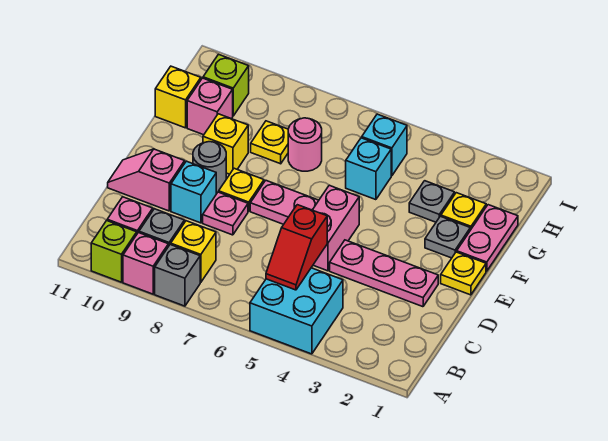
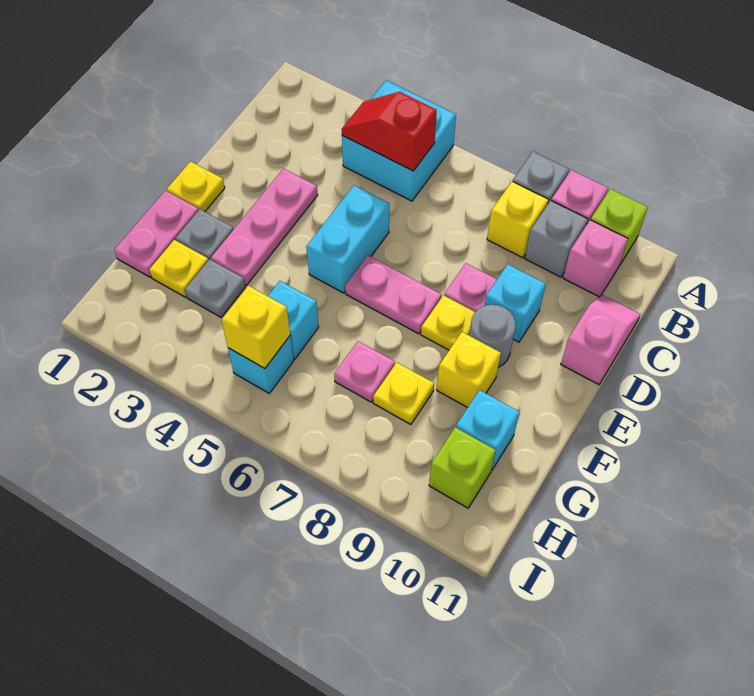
red 1x2 slope [266,205,327,290] -> red 1x2 slope turned to [342,92,437,171]
pink 1x3 plate [330,240,438,307] -> pink 1x3 plate turned to [211,169,318,285]
pink 1x2 brick [313,185,359,271] -> cyan 1x2 brick [306,185,389,293]
pink 1x2 slope [108,149,185,211] -> pink 1x2 slope turned to [561,295,640,385]
pink 1x1 round brick [288,118,322,171] -> pink 1x1 plate [334,341,395,402]
pink 1x1 brick [187,78,233,135] -> cyan 1x1 brick [456,390,519,470]
yellow 1x1 brick [155,66,201,128] -> yellow 1x1 brick moved to [222,286,290,369]

